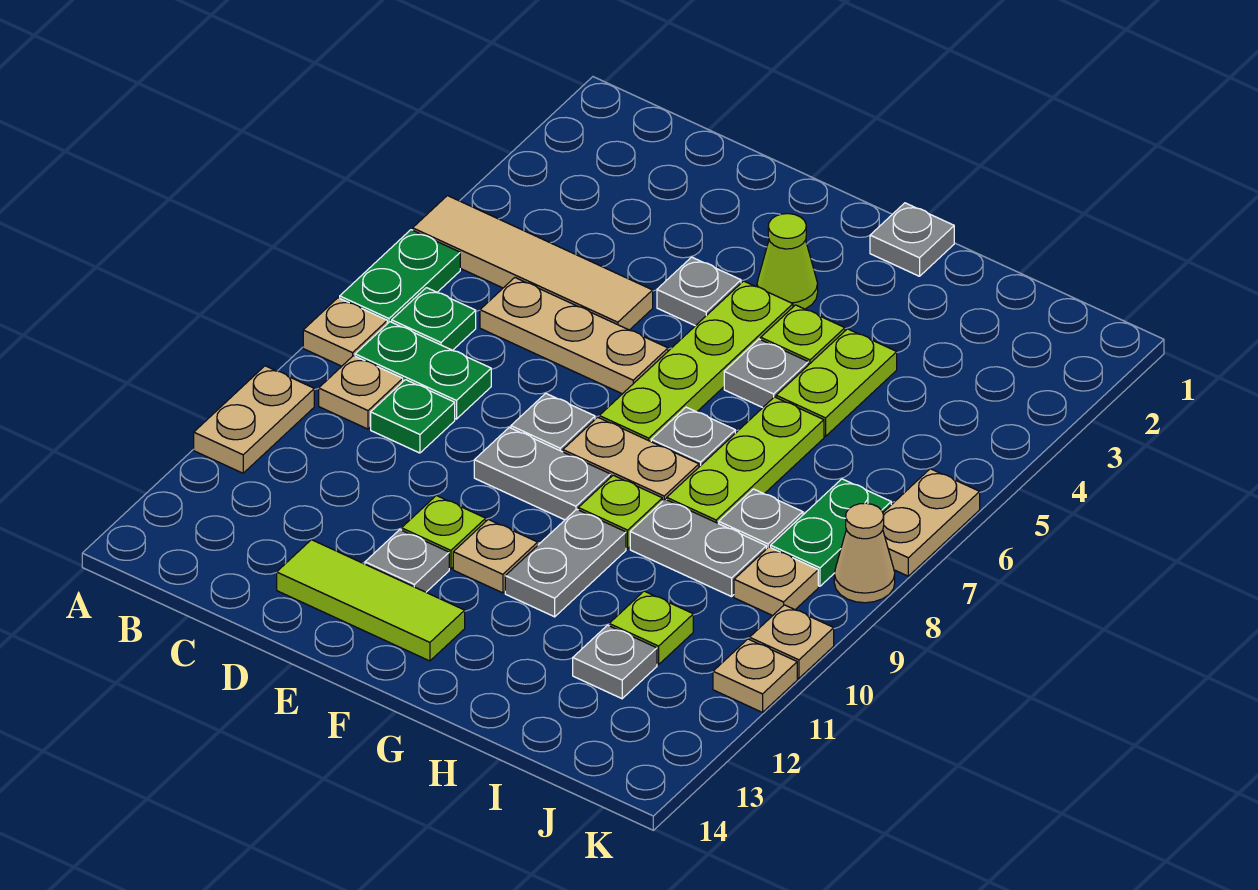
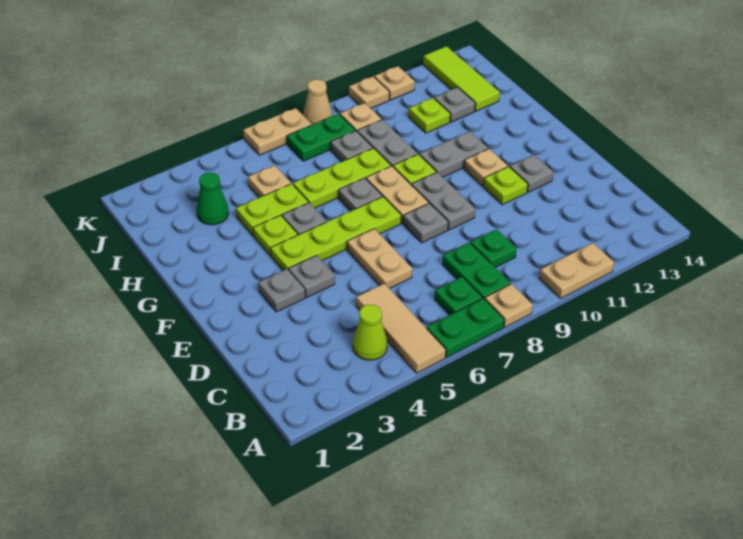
tan 1x4 tile [413,196,653,330] -> tan 1x3 tile [356,283,446,373]
tan 1x1 plate [319,356,403,429] -> tan 1x1 plate moved to [248,165,291,198]
tan 1x3 plate [480,278,668,394] -> tan 1x2 plate [347,229,412,289]
lime 1x3 tile [277,540,465,661] -> lime 1x3 tile moved to [423,46,500,111]
lime 1x1 cone [757,214,818,309] -> lime 1x1 cone moved to [353,305,387,360]
grey 1x1 plate [870,203,954,276] -> grey 1x1 plate moved to [258,269,305,312]
none -> green 1x1 cone [197,172,229,225]

